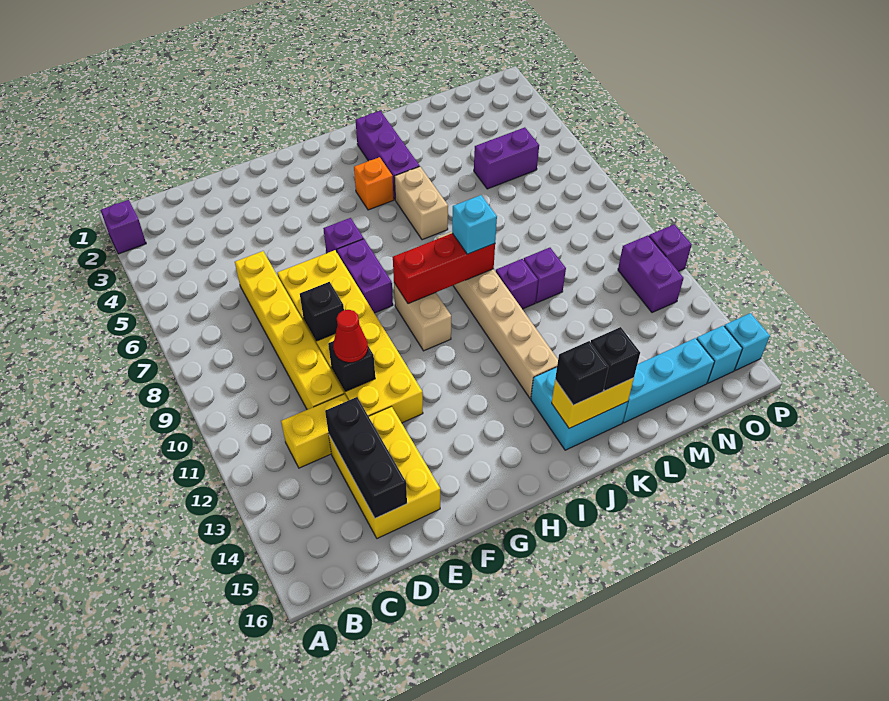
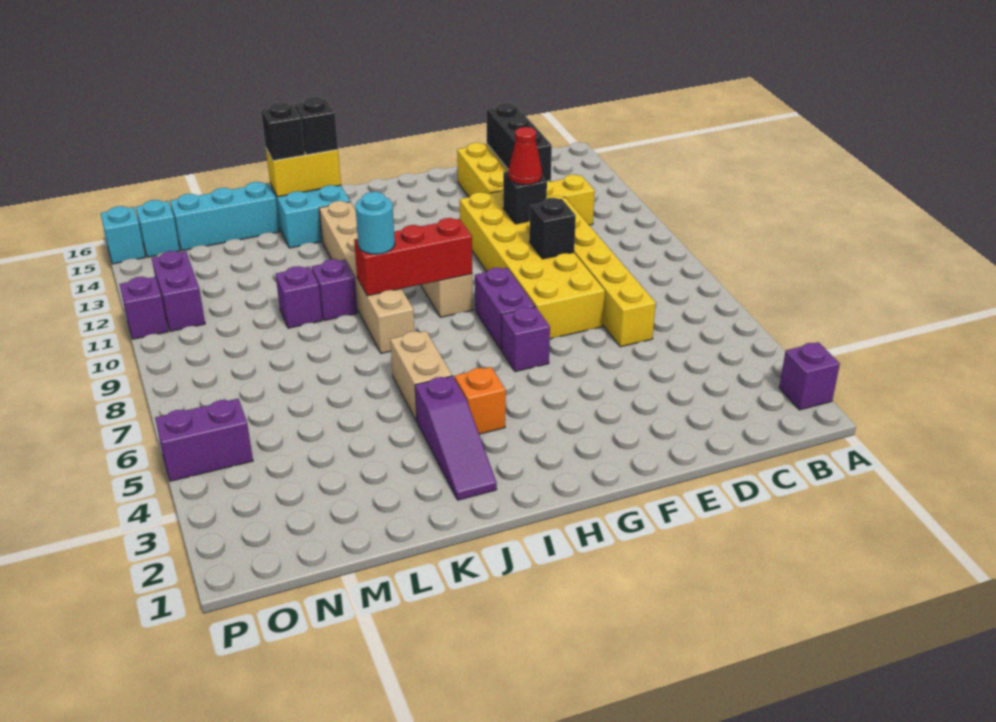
purple 1x3 brick [356,111,420,199] -> purple 1x3 slope [415,376,497,500]
cyan 1x1 brick [452,195,497,254] -> cyan 1x1 round brick [355,192,395,254]
purple 1x2 brick [474,127,539,189] -> purple 1x2 brick moved to [155,399,253,481]

